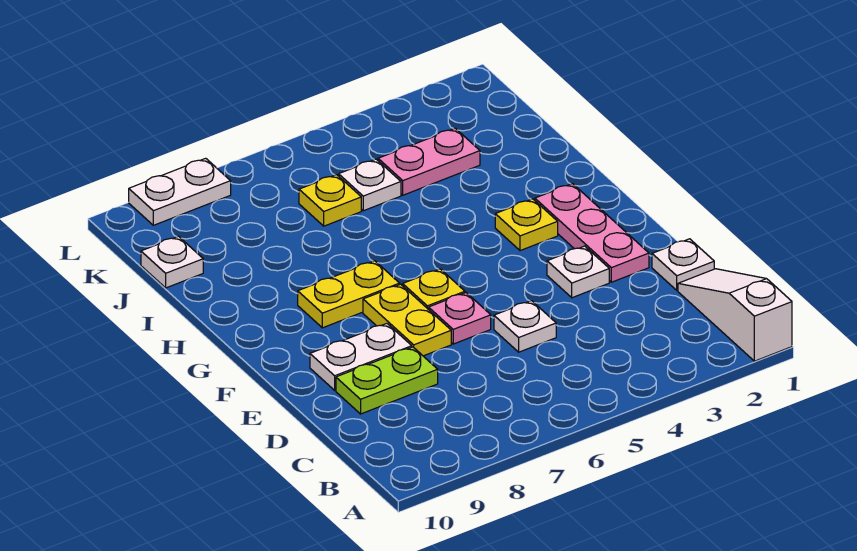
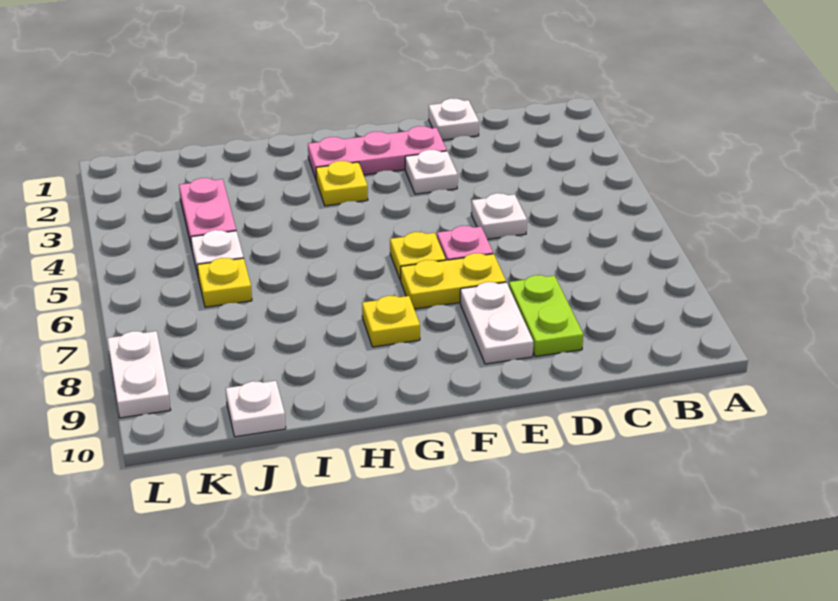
white 1x3 slope [678,269,792,361] -> none
yellow 1x2 plate [298,261,400,328] -> yellow 1x1 plate [362,296,420,347]

